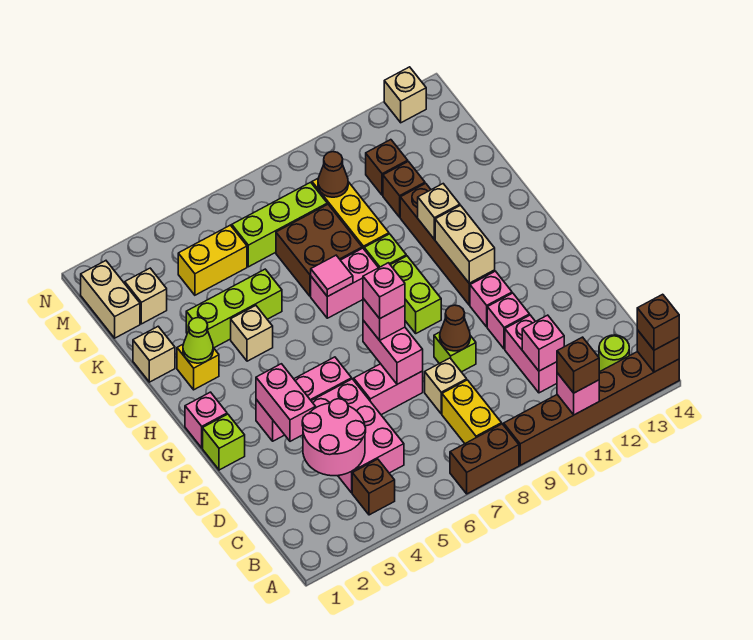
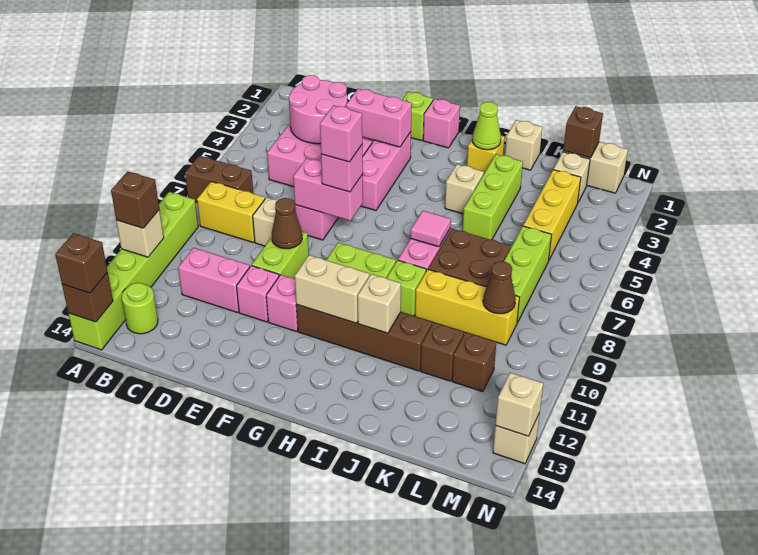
brown 1x2 brick [450,424,519,494] -> brown 1x2 brick turned to [185,156,253,202]
brown 1x6 brick [504,352,679,465] -> lime 1x6 brick [68,192,198,350]
pink 1x1 brick [557,373,599,415] -> tan 1x1 brick [116,210,164,257]
brown 1x1 brick [352,459,395,515] -> brown 1x1 brick moved to [563,106,603,158]
pink 1x1 brick [522,315,564,371] -> none
lime 1x1 brick [434,332,476,372] -> lime 1x2 brick [252,232,309,279]
yellow 1x2 brick [178,225,247,295] -> yellow 1x3 brick [523,170,581,260]
none -> tan 1x1 brick [495,373,543,436]

